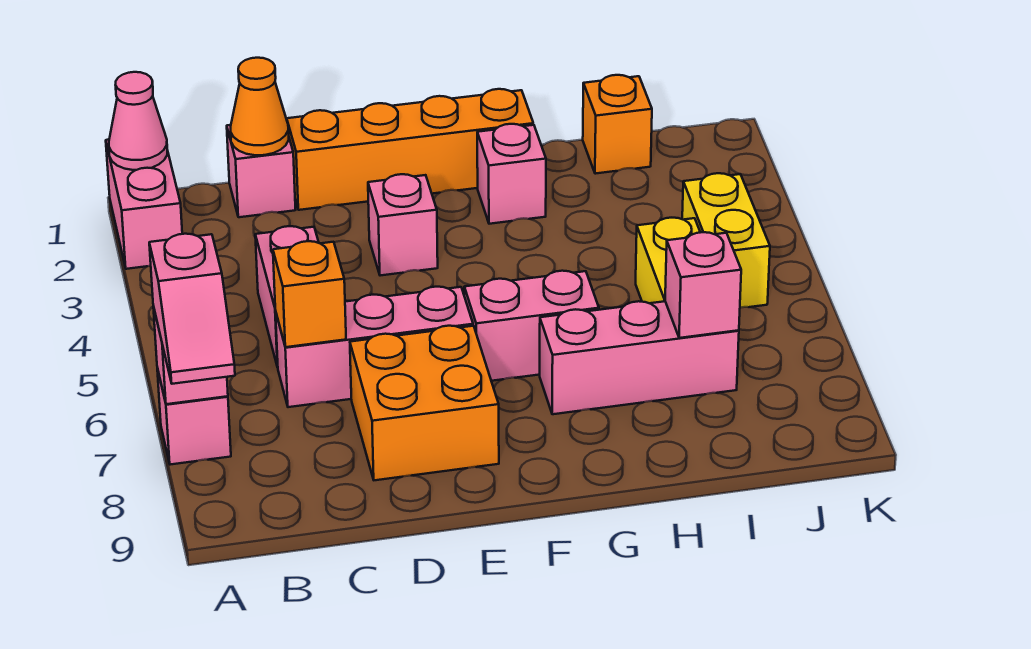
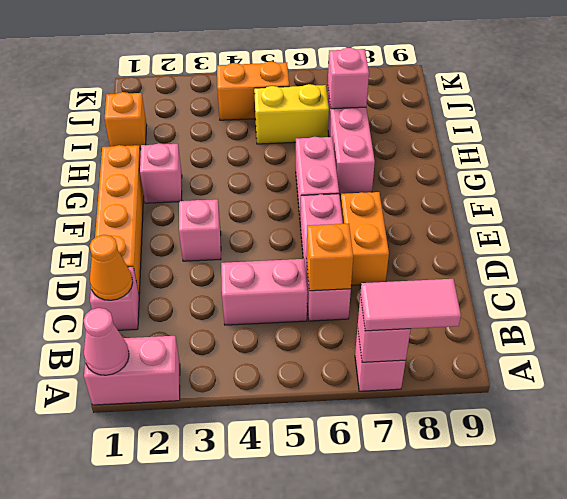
pink 1x2 slope [149,234,235,384] -> pink 1x2 tile [360,279,461,331]
orange 2x2 brick [350,326,499,480] -> orange 1x2 brick [341,192,389,285]
yellow 1x2 brick [682,173,770,308] -> orange 1x2 brick [217,61,289,120]

